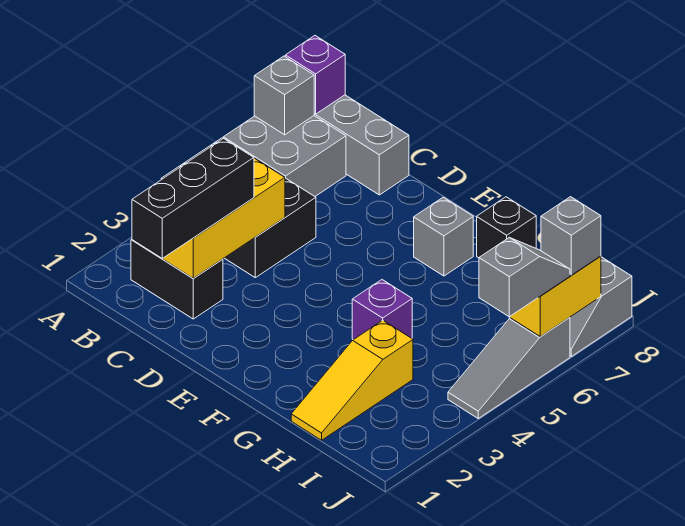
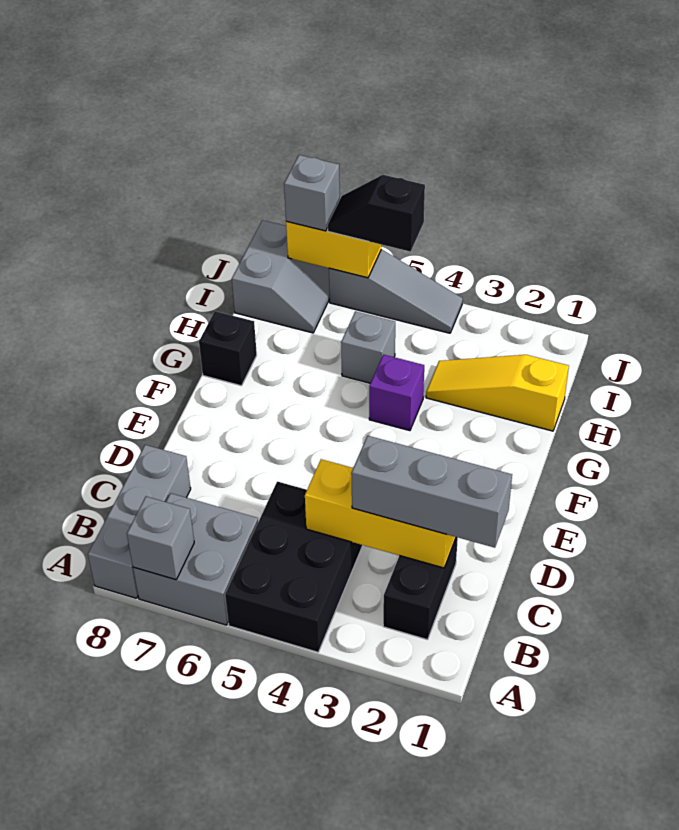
purple 1x1 brick [285,36,345,114] -> none
black 1x3 brick [132,138,254,258] -> grey 1x3 brick [351,436,512,548]
grey 1x1 brick [414,197,473,276] -> grey 1x1 brick moved to [341,311,395,383]
yellow 1x3 slope [291,320,413,440] -> yellow 1x3 slope turned to [426,355,569,431]
grey 1x2 slope [479,238,570,317] -> black 1x2 slope [328,175,425,252]

